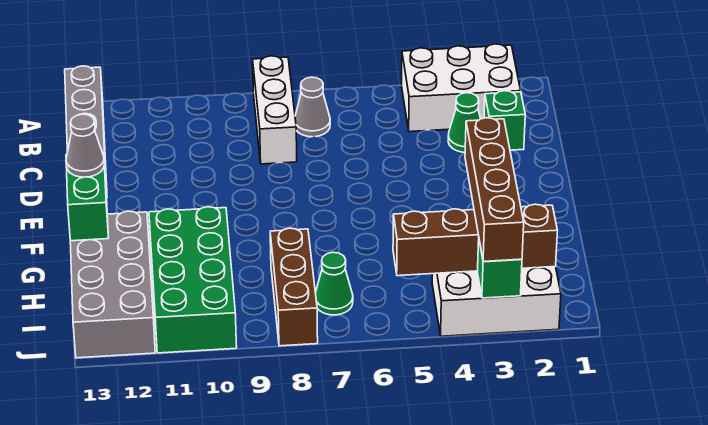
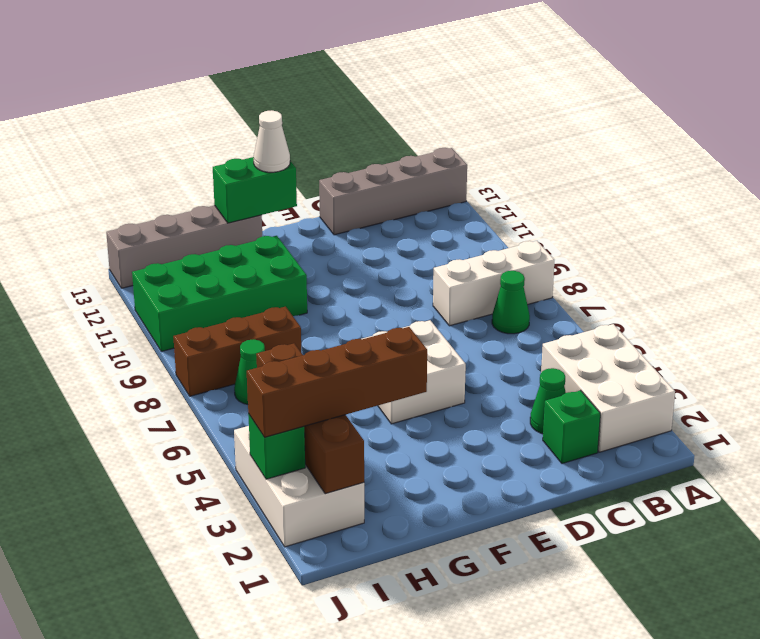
grey 1x1 cone [295,77,330,137] -> green 1x1 cone [492,271,530,334]
none -> white 2x2 brick [362,320,466,424]
grey 1x1 cone [66,114,104,177] -> white 1x1 cone [254,110,290,172]
grey 2x4 brick [70,211,155,358] -> grey 1x4 brick [106,205,262,288]

